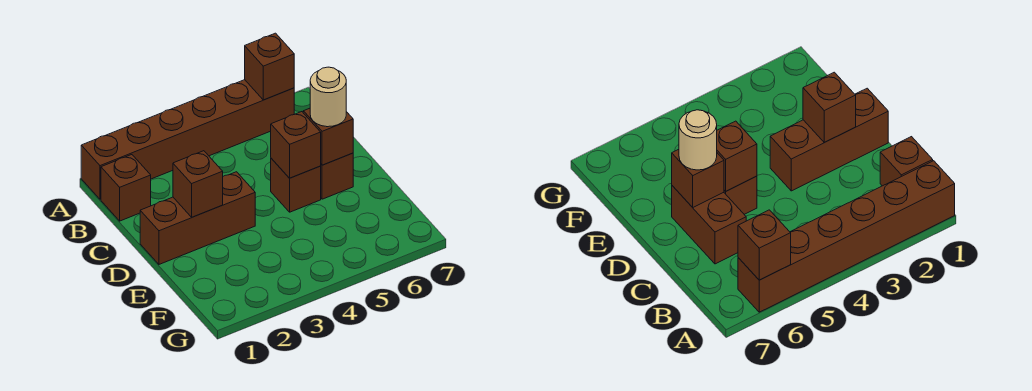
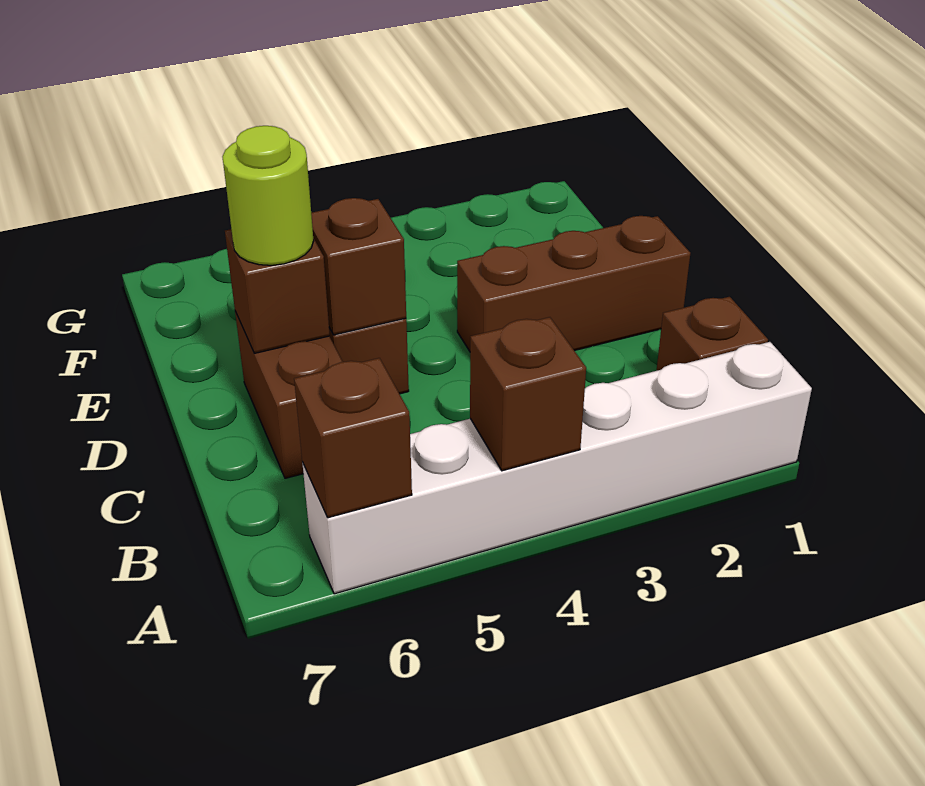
brown 1x6 brick [81,80,294,199] -> white 1x6 brick [302,342,812,594]
brown 1x1 brick [173,151,223,217] -> brown 1x1 brick moved to [470,317,586,471]
tan 1x1 round brick [310,67,346,127] -> lime 1x1 round brick [222,126,314,265]

